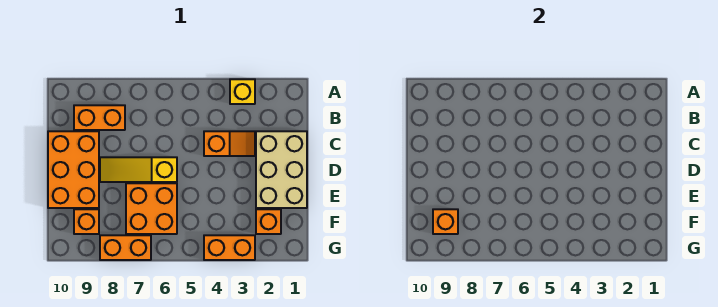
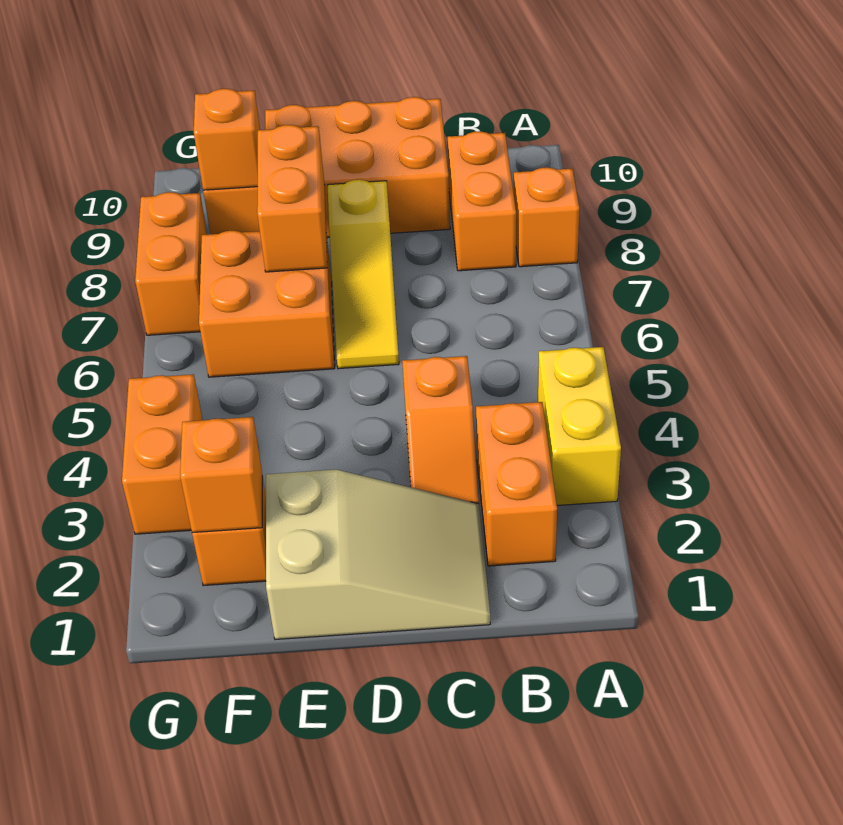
yellow 1x1 brick [230,79,255,104] -> yellow 1x2 brick [538,347,621,505]
none -> orange 1x1 brick [514,167,579,267]
none -> orange 1x2 brick [476,402,557,566]
tan 2x3 brick [256,131,307,208] -> tan 2x3 slope [266,470,490,640]
yellow 1x3 slope [100,157,177,182] -> yellow 1x3 slope turned to [328,180,399,369]
none -> orange 1x2 brick [257,125,327,272]
none -> orange 1x1 brick [180,417,262,533]

